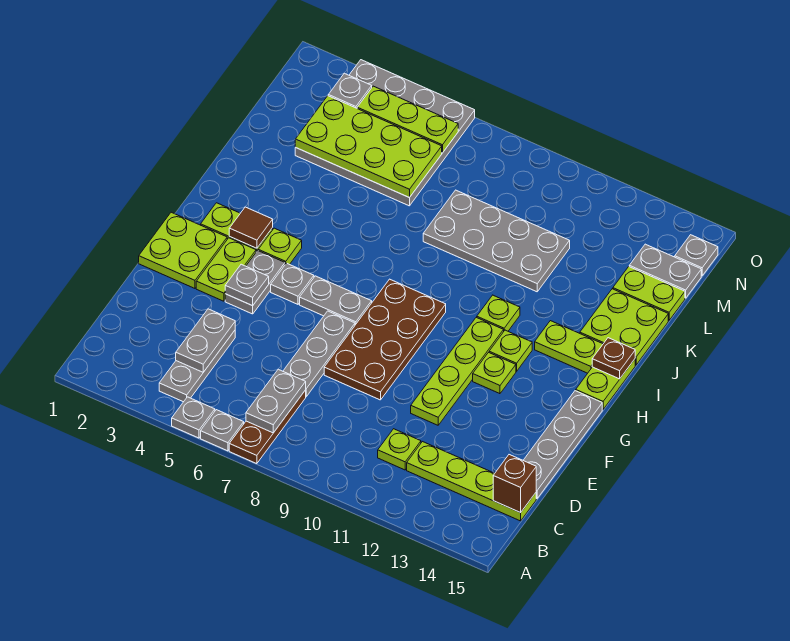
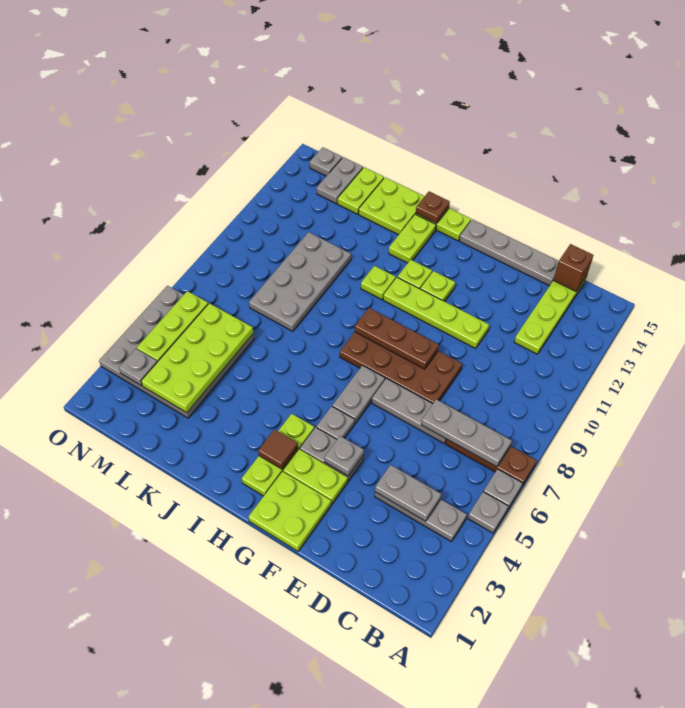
grey 1x2 plate [246,369,306,433] -> grey 1x3 plate [421,399,512,467]
lime 1x1 plate [378,429,421,470] -> none
none -> brown 1x3 plate [355,308,439,369]

